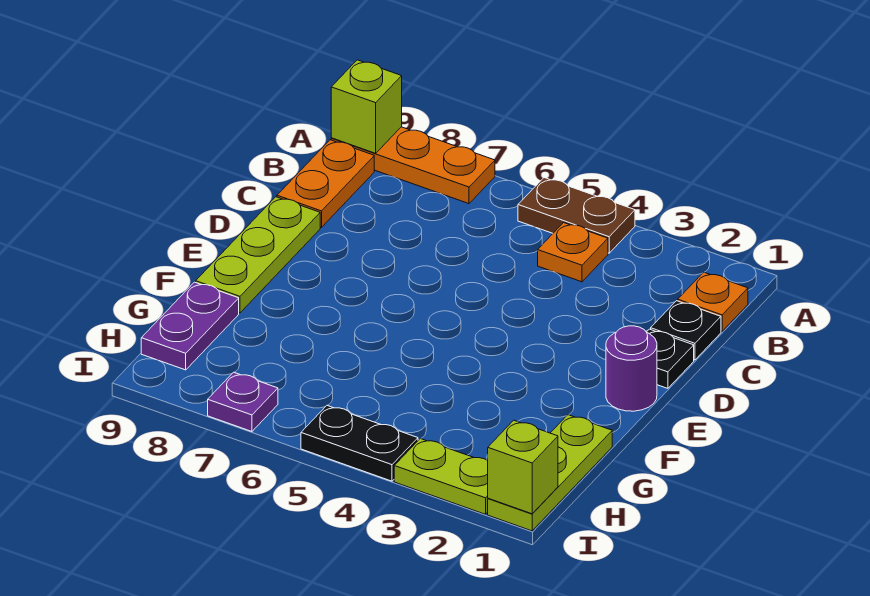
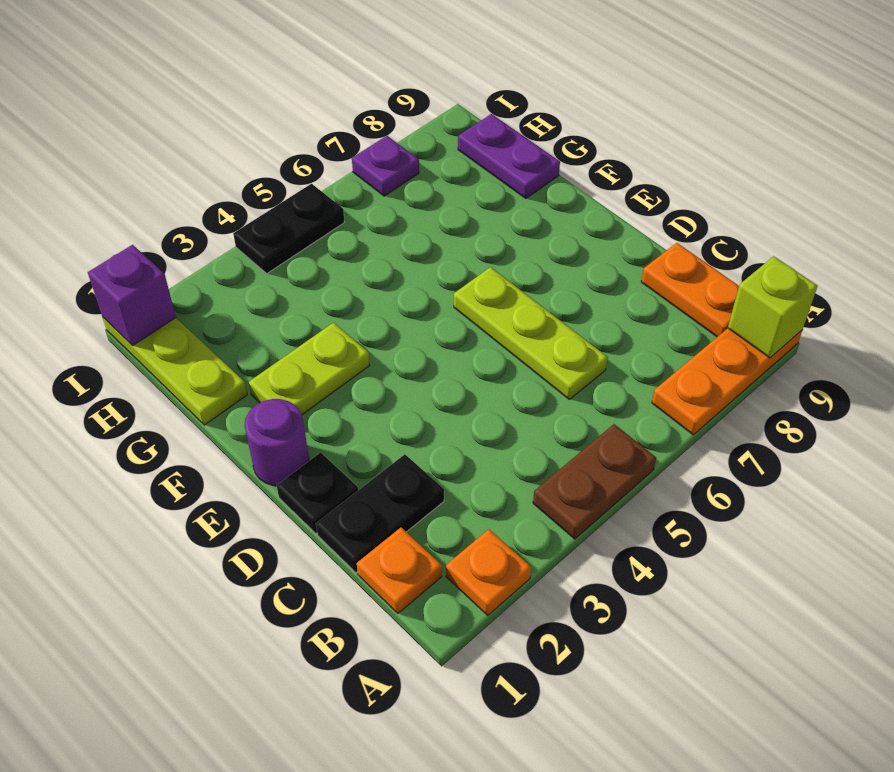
orange 1x1 plate [538,223,608,282] -> orange 1x1 plate moved to [446,529,531,616]
black 1x1 plate [651,301,721,360] -> black 1x2 plate [316,454,444,573]
lime 1x3 plate [196,197,320,313] -> lime 1x3 plate moved to [454,267,608,399]
lime 1x1 brick [488,420,558,514] -> purple 1x1 brick [88,245,176,346]
lime 1x2 plate [394,439,488,514] -> lime 1x2 plate moved to [249,323,370,415]

